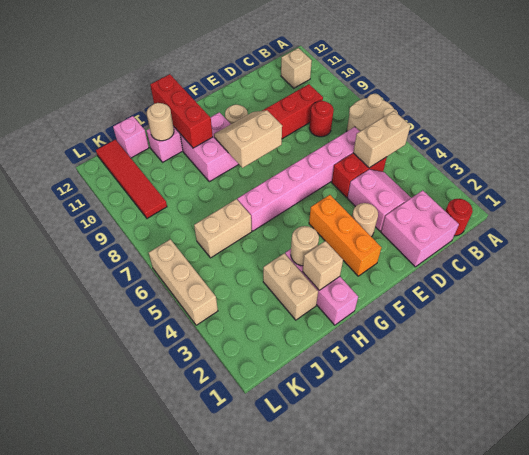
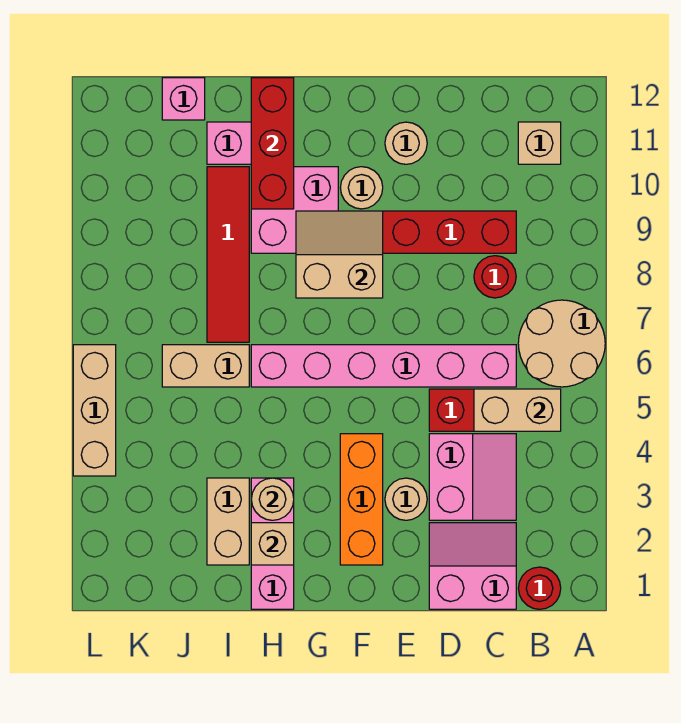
pink 2x2 brick [381,190,459,267] -> pink 2x2 slope [429,523,516,609]
tan 1x1 round brick [147,103,174,141] -> tan 1x1 round brick moved to [385,122,427,164]
red 1x4 tile [96,140,167,218] -> red 1x4 tile moved to [207,167,249,342]

